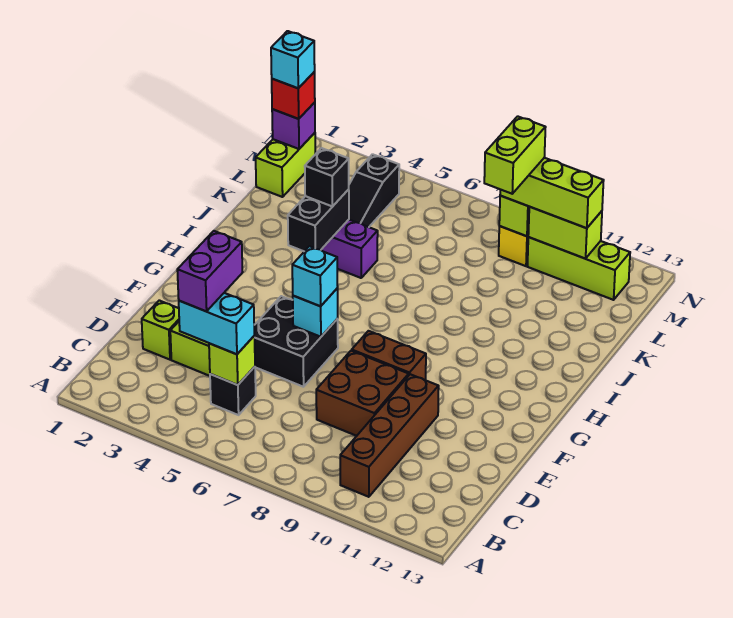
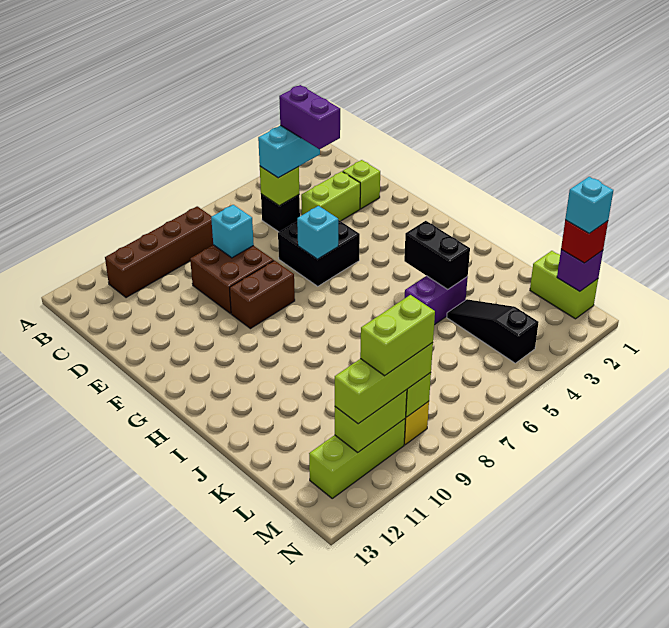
brown 1x4 brick [340,374,439,497] -> brown 1x4 brick turned to [105,206,213,298]
cyan 1x1 brick [292,246,338,306] -> cyan 1x1 brick moved to [211,205,254,258]
black 1x1 brick [305,148,349,206] -> none
lime 1x2 brick [484,116,546,194] -> lime 1x2 brick turned to [360,295,435,376]

